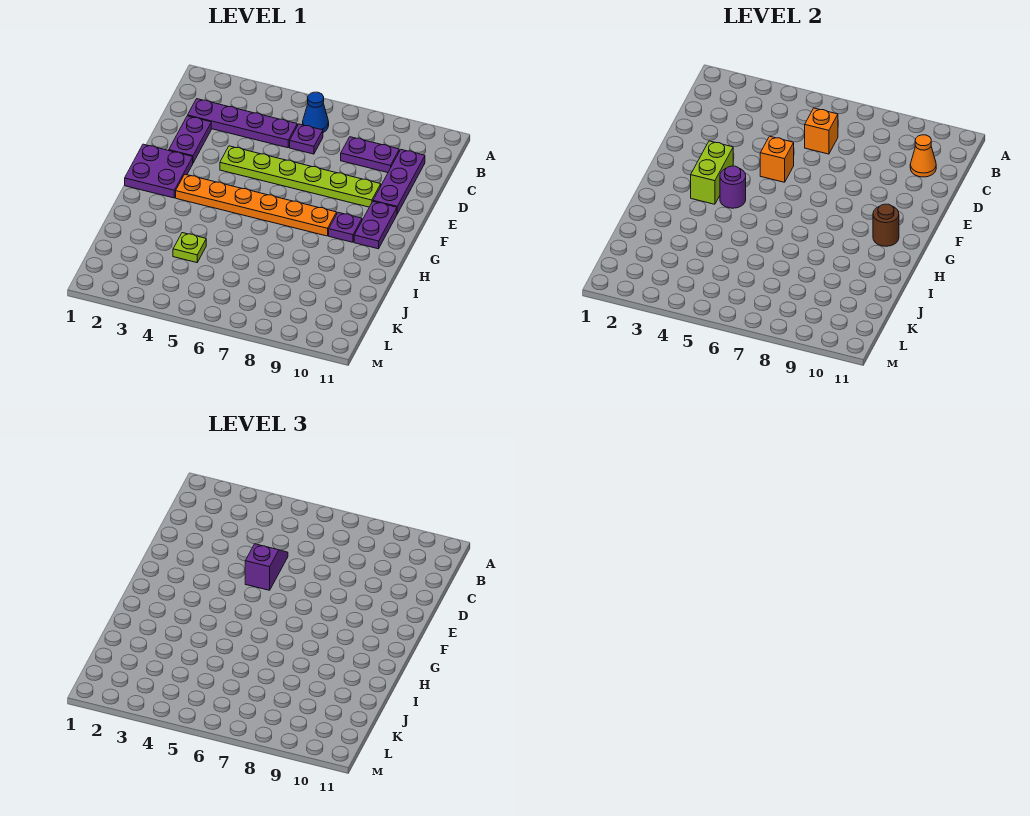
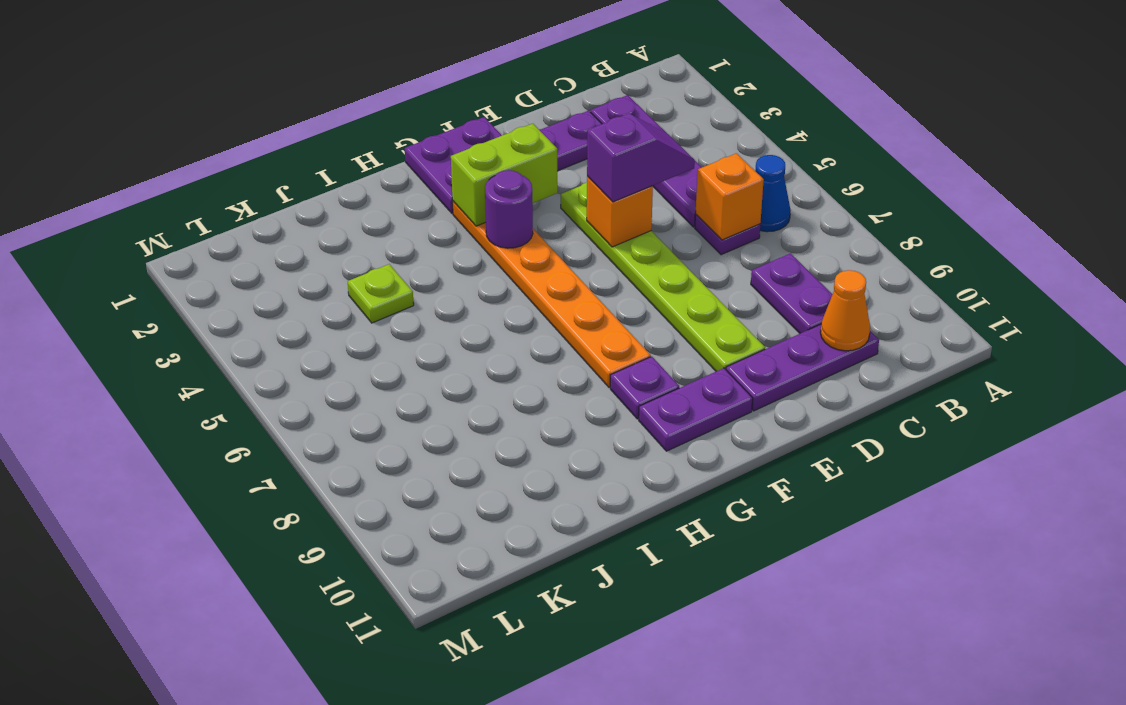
brown 1x1 round brick [873,204,899,246] -> none

